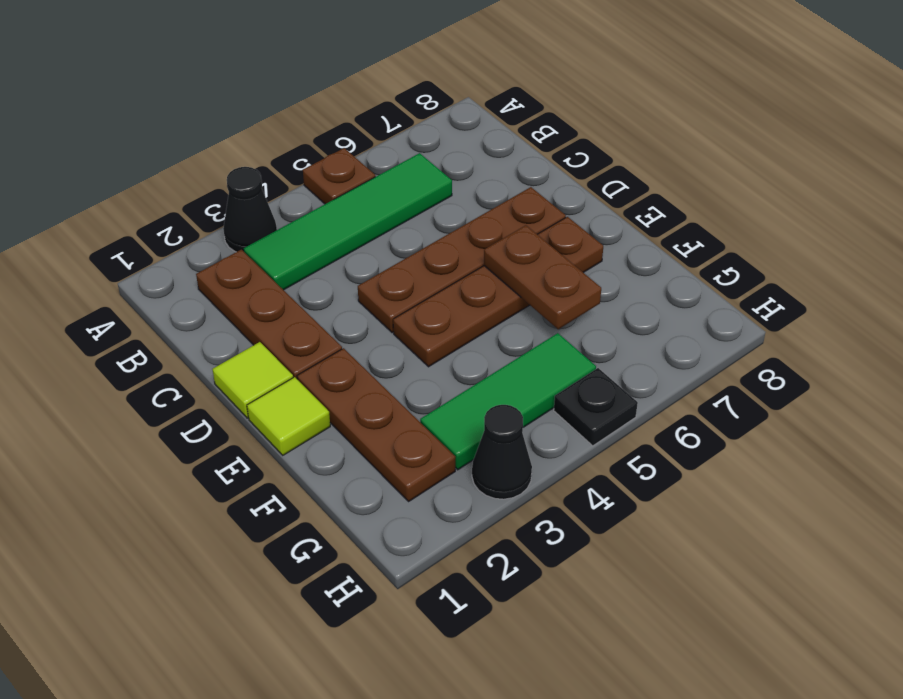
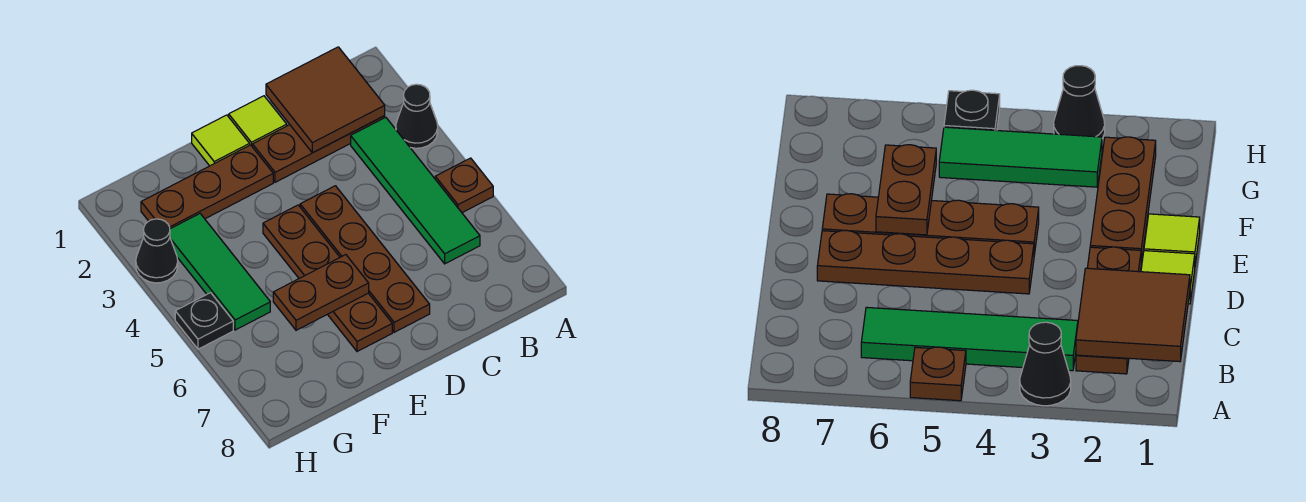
none -> brown 2x2 tile [266,47,385,153]

